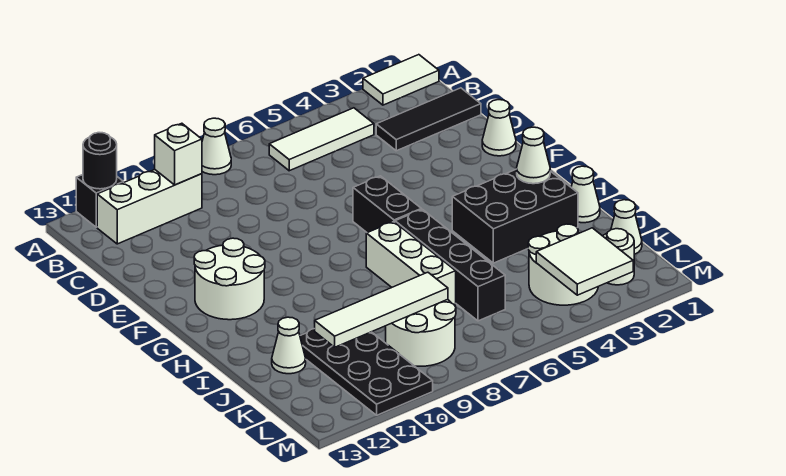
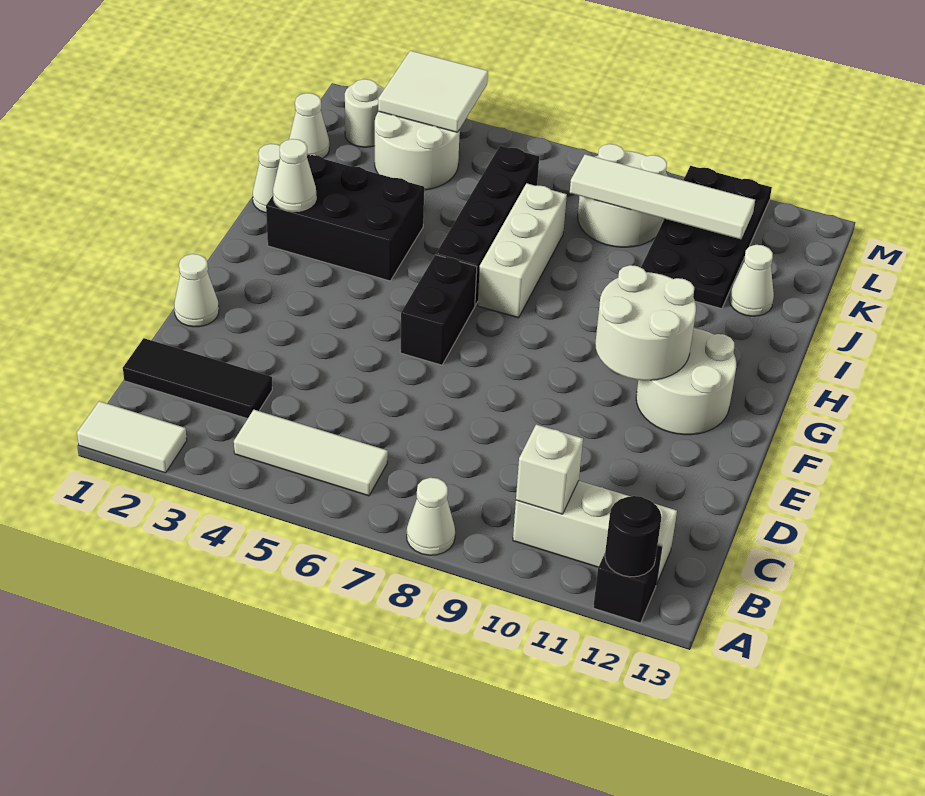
none -> white 2x2 round brick [595,265,696,380]

